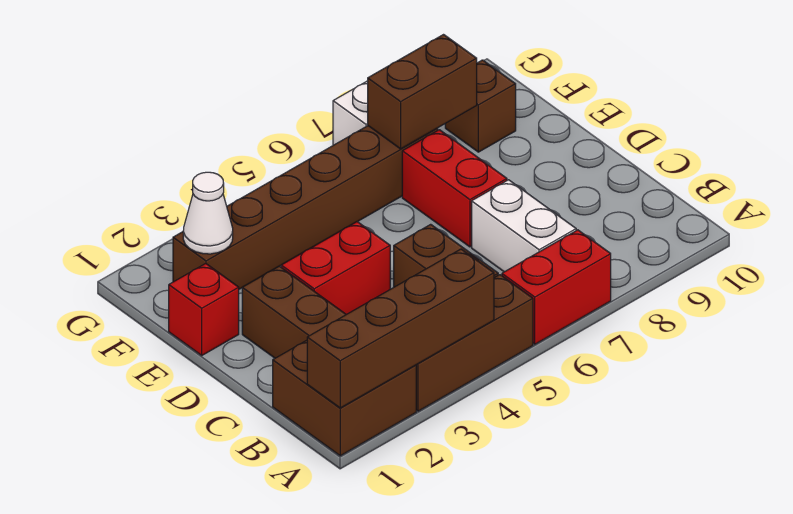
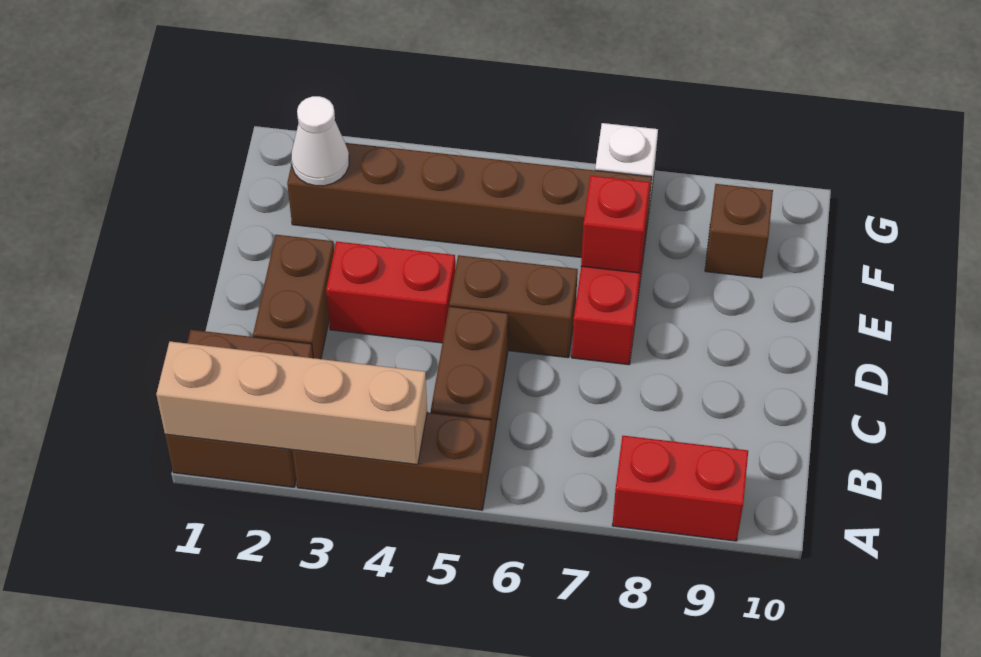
brown 1x4 brick [307,249,494,408] -> tan 1x4 brick [156,342,427,465]
red 1x2 brick [502,230,611,344] -> red 1x2 brick moved to [612,436,748,541]
white 1x2 brick [472,180,576,272] -> none
red 1x1 brick [169,264,239,355] -> red 1x1 brick moved to [581,176,650,273]
brown 1x2 brick [368,35,477,149] -> brown 1x2 brick moved to [449,255,578,358]

